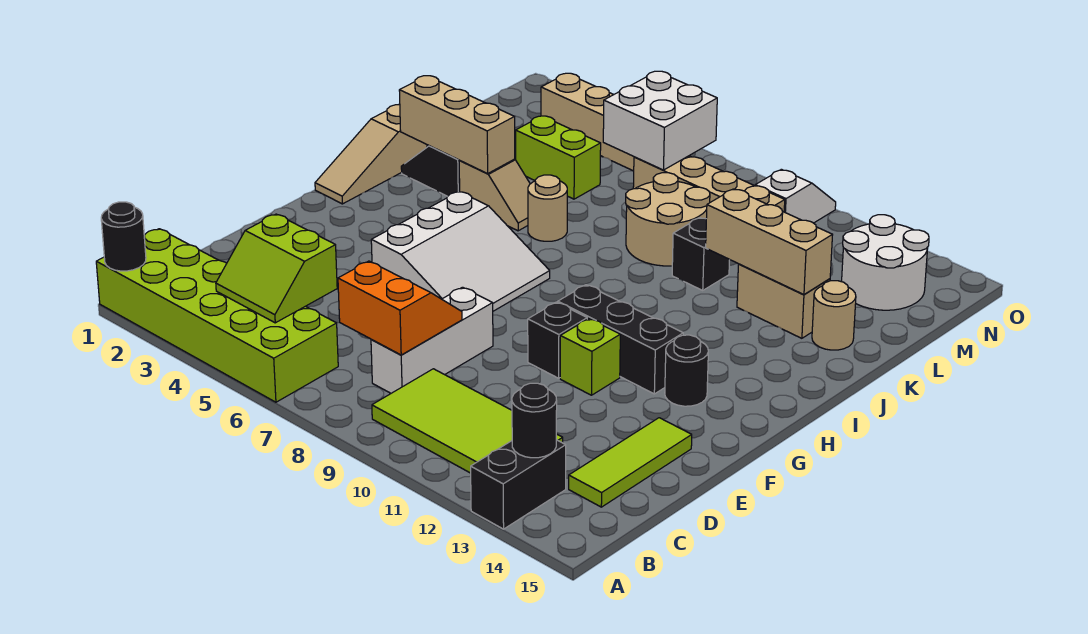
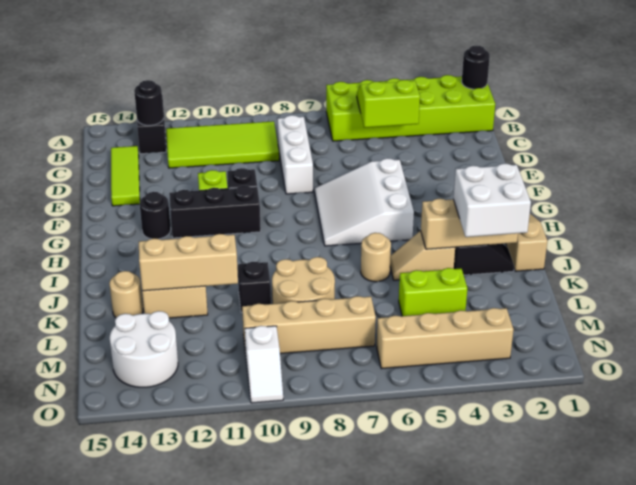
orange 2x2 slope [338,261,462,355] -> none
white 2x2 brick [603,71,717,170] -> white 2x2 brick moved to [454,164,531,237]

